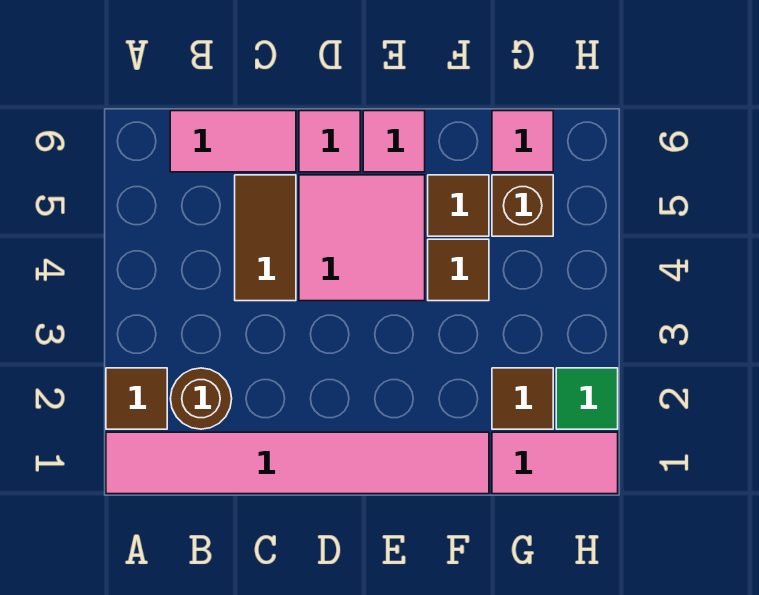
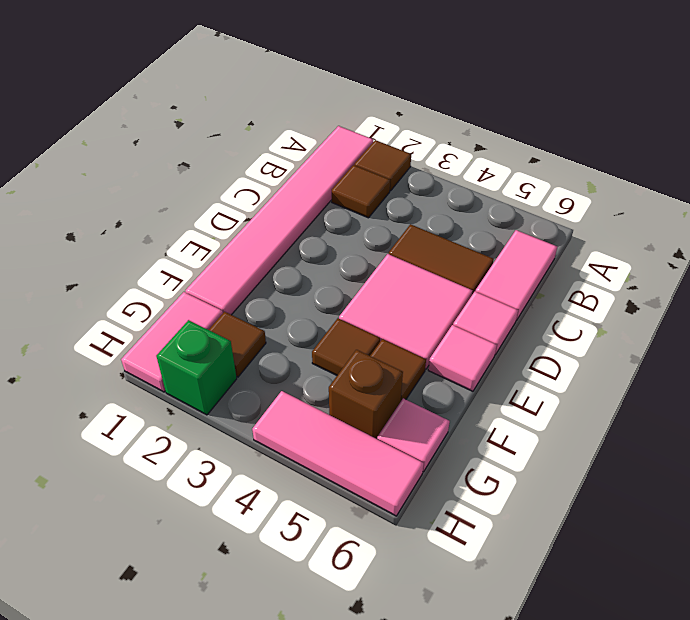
brown 1x1 round brick [170,368,232,429] -> brown 1x1 tile [332,165,390,218]
green 1x1 tile [556,368,618,429] -> green 1x1 brick [156,320,237,415]
none -> pink 1x3 tile [252,391,424,516]

